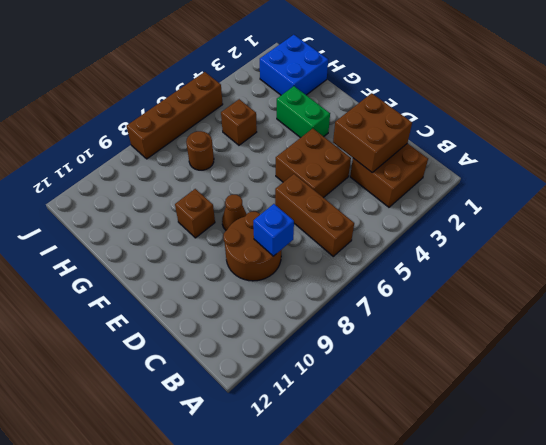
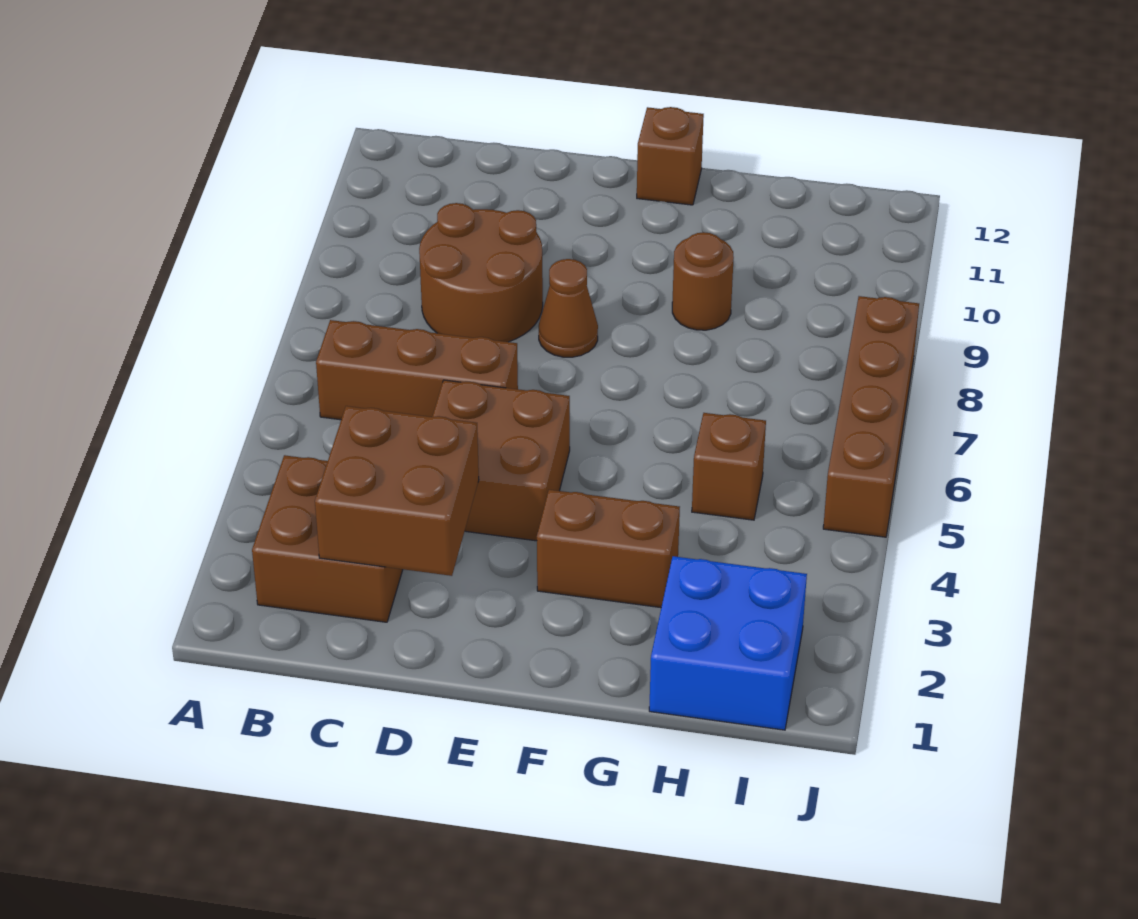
blue 1x1 brick [253,204,294,256] -> none
green 1x2 brick [277,86,330,138] -> brown 1x2 brick [537,490,680,608]
brown 1x1 brick [175,189,215,238] -> brown 1x1 brick moved to [637,107,704,205]
brown 1x1 round brick [186,131,214,170] -> brown 1x1 round brick moved to [672,232,734,330]

